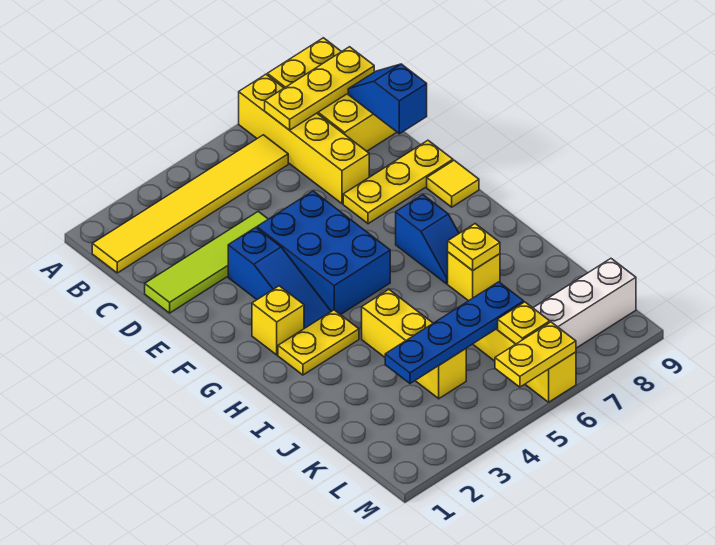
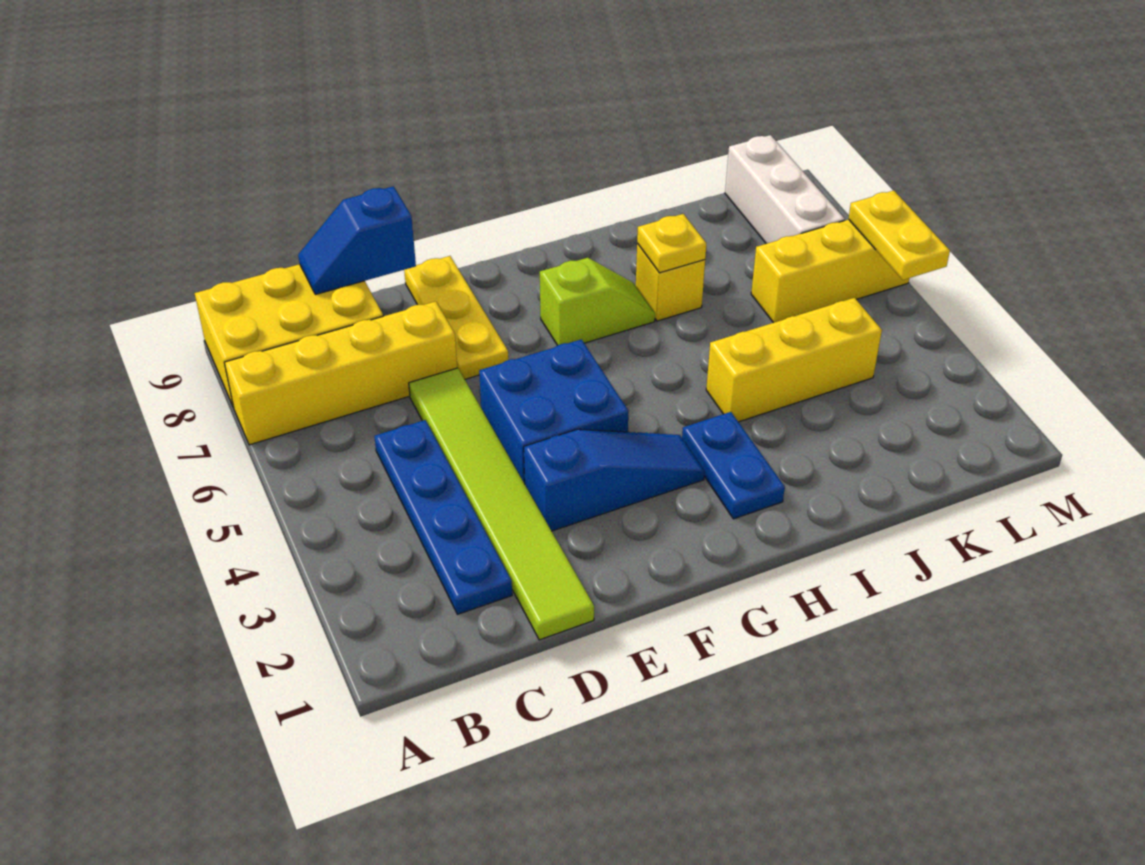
yellow 1x6 tile [92,135,288,273] -> none
yellow 1x3 plate [265,47,374,130] -> none
lime 1x4 tile [145,212,268,313] -> lime 1x6 tile [409,368,594,640]
blue 2x3 brick [257,191,390,315] -> blue 2x2 brick [479,339,629,484]
yellow 1x1 tile [427,160,479,207] -> none
yellow 1x1 brick [252,286,304,355] -> none
blue 1x2 slope [396,195,459,284] -> lime 1x2 slope [540,258,655,345]
yellow 1x2 plate [278,310,359,375] -> blue 1x2 plate [682,412,785,519]
blue 1x4 plate [385,282,524,383] -> blue 1x4 plate moved to [374,420,512,614]
yellow 1x1 plate [498,302,550,344] -> none

